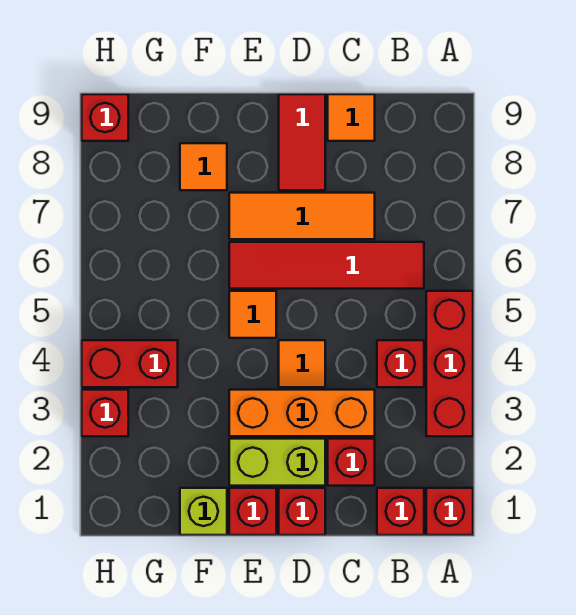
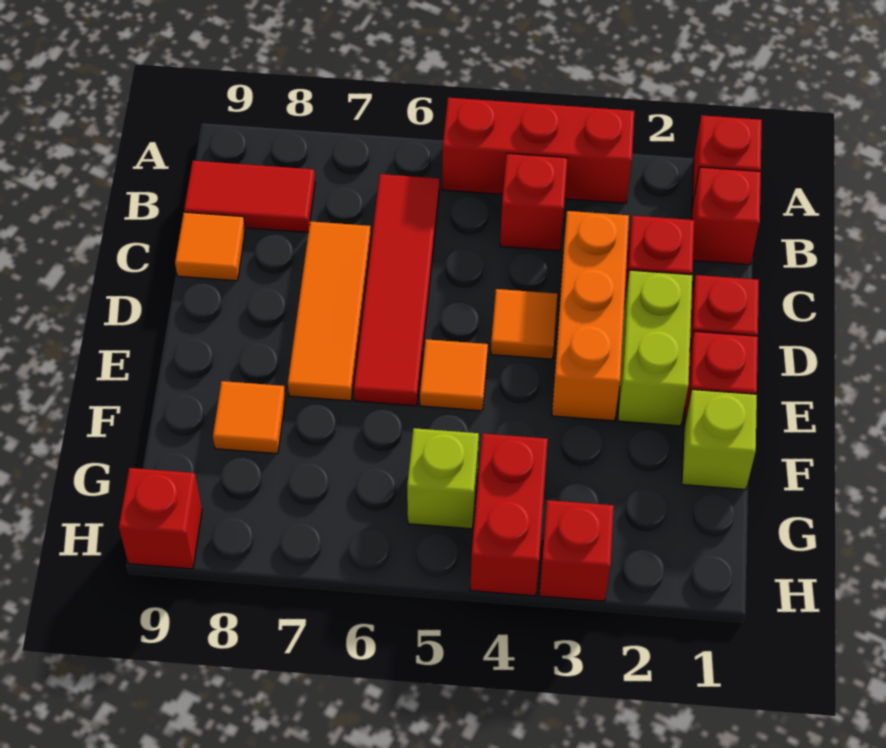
red 1x2 tile [279,94,325,190] -> red 1x2 tile moved to [184,161,315,232]
none -> lime 1x1 brick [407,428,479,529]

